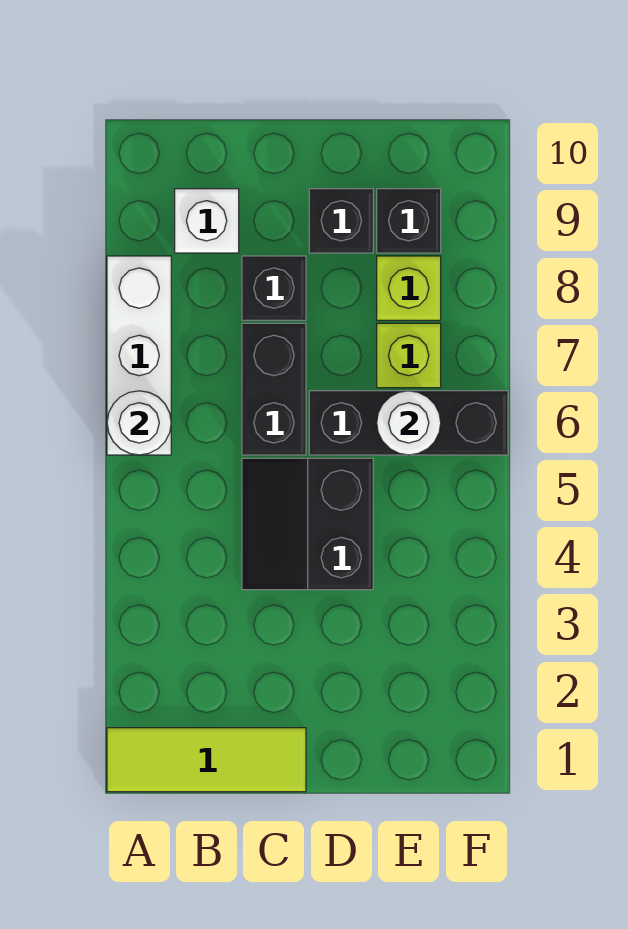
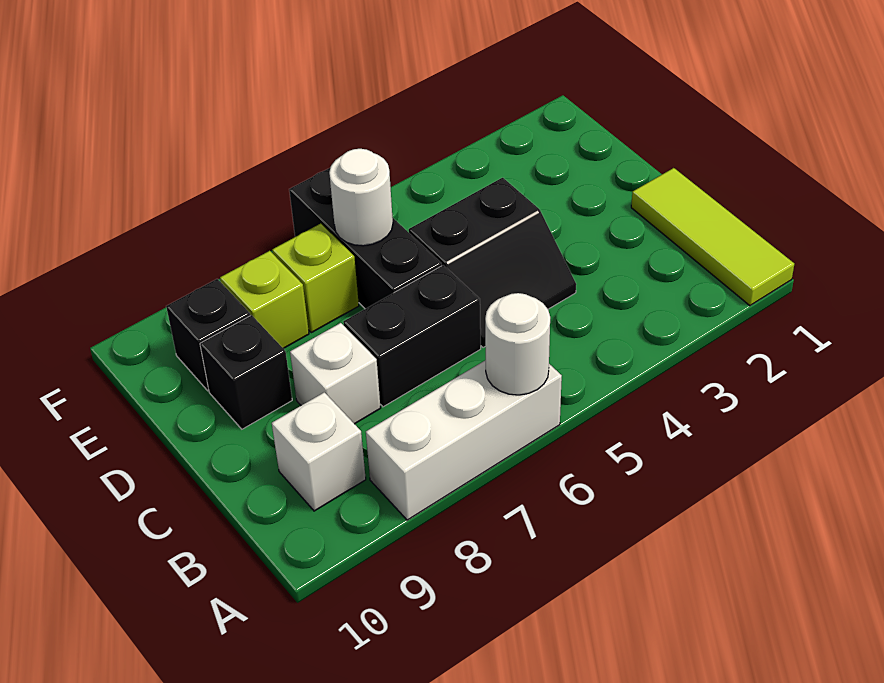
black 1x1 brick [242,256,306,320] -> white 1x1 brick [290,323,380,424]

